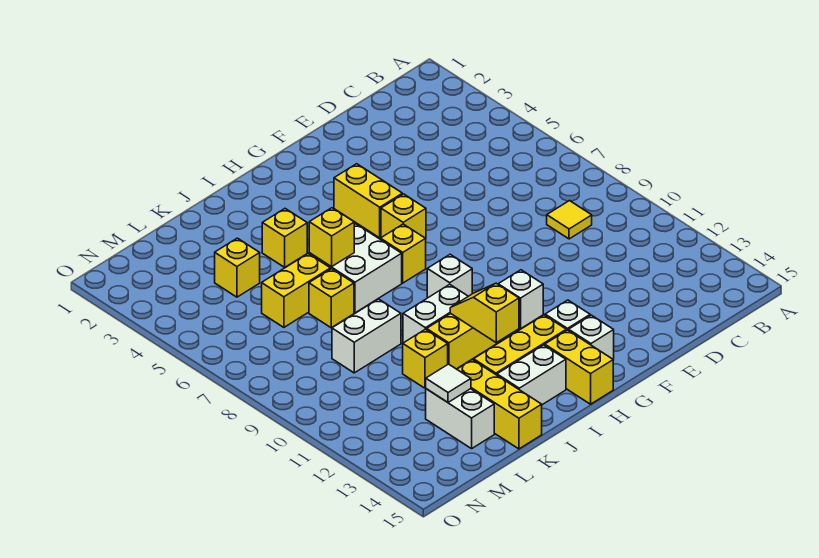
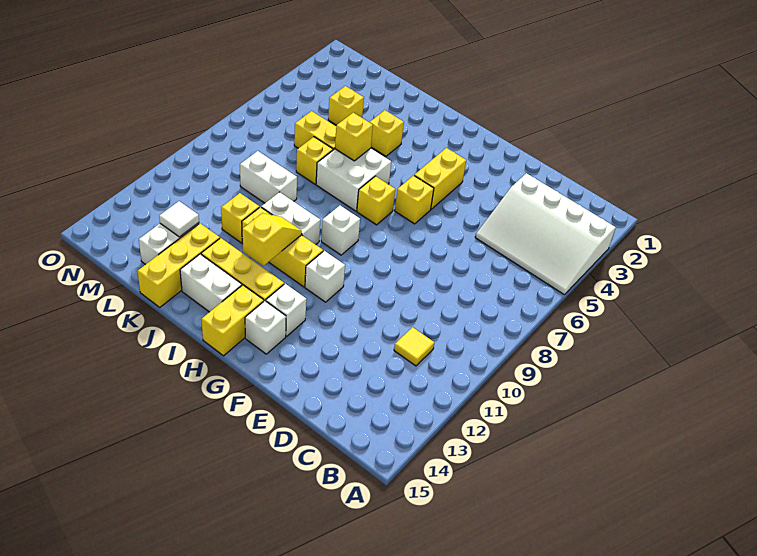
none -> white 3x4 slope [475,173,616,295]
yellow 1x1 tile [547,201,592,239] -> yellow 1x1 tile moved to [394,327,434,366]

